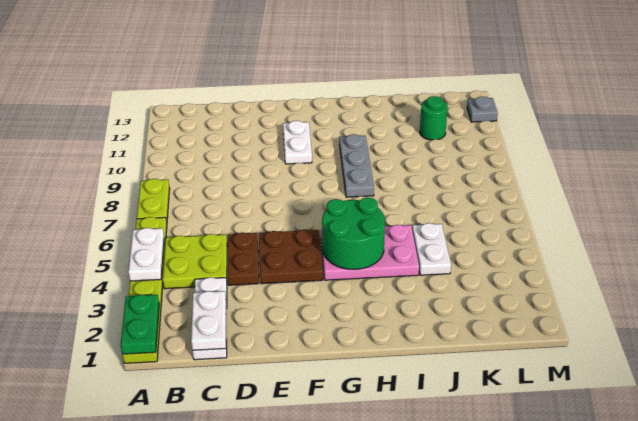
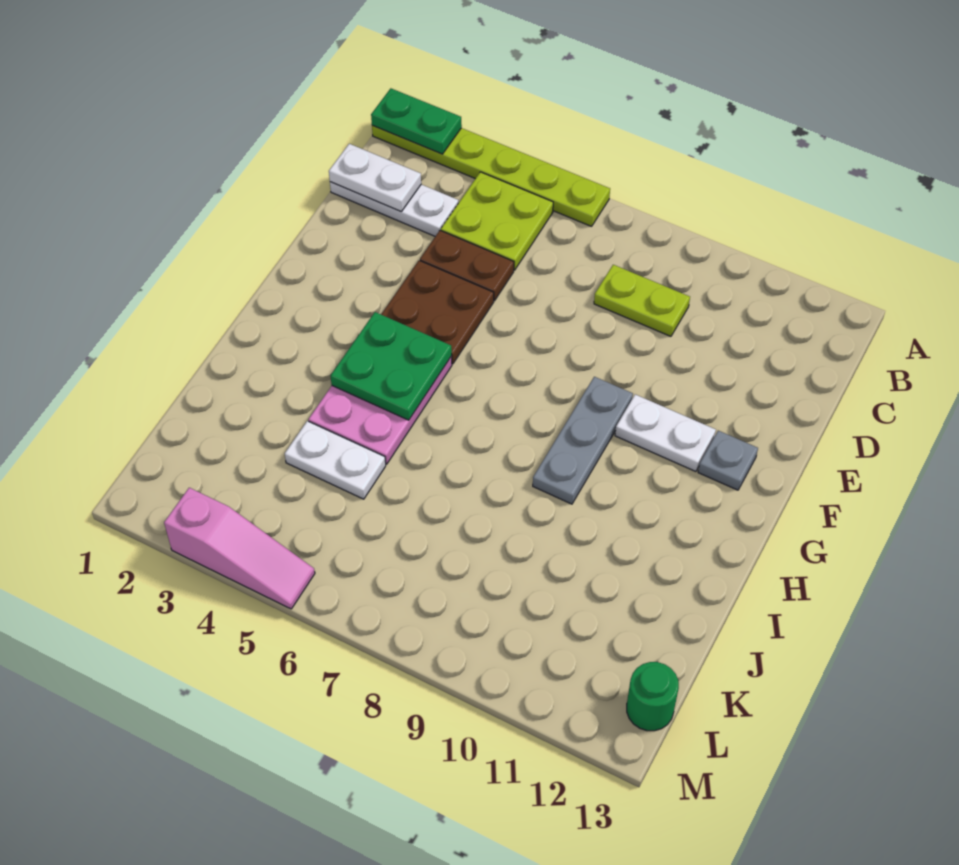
white 1x2 plate [128,228,164,281] -> none
lime 1x2 plate [137,179,170,223] -> lime 1x2 plate moved to [594,265,690,336]
green 2x2 round brick [322,198,385,269] -> green 2x2 plate [331,312,452,420]
grey 1x3 plate [339,134,374,197] -> grey 1x3 plate turned to [533,377,633,504]
green 1x1 round brick [420,96,448,140] -> green 1x1 round brick moved to [627,662,679,731]
none -> pink 1x3 slope [164,488,315,609]
grey 1x1 plate [467,96,498,122] -> grey 1x1 plate moved to [698,431,758,490]

